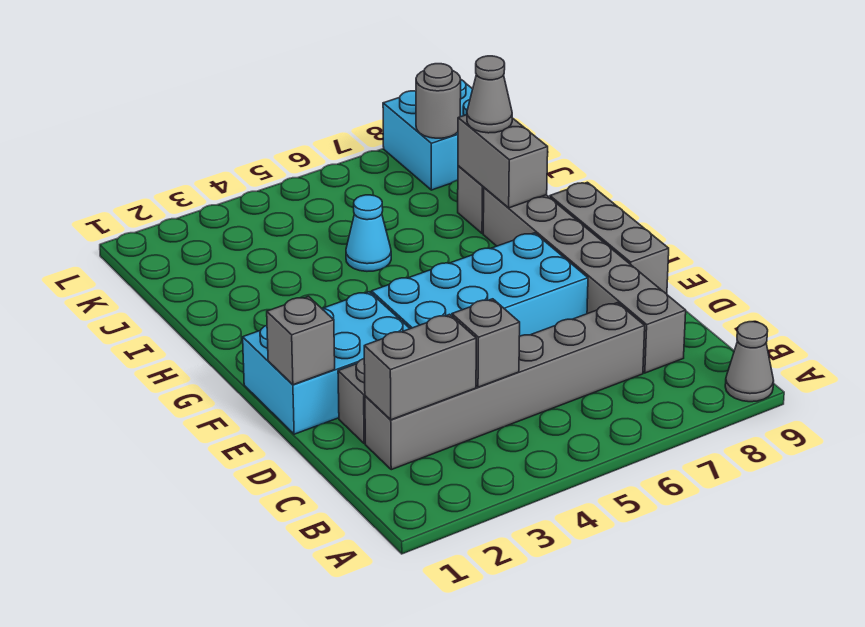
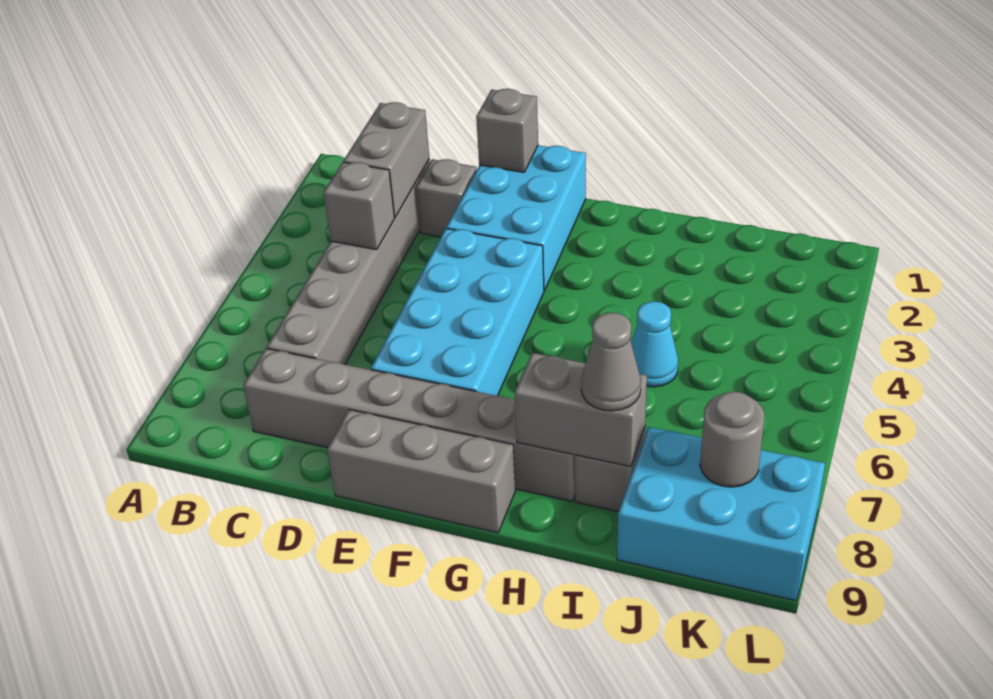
grey 1x1 cone [725,322,774,402] -> none
cyan 2x2 brick [383,80,473,190] -> cyan 2x3 brick [617,427,825,601]

